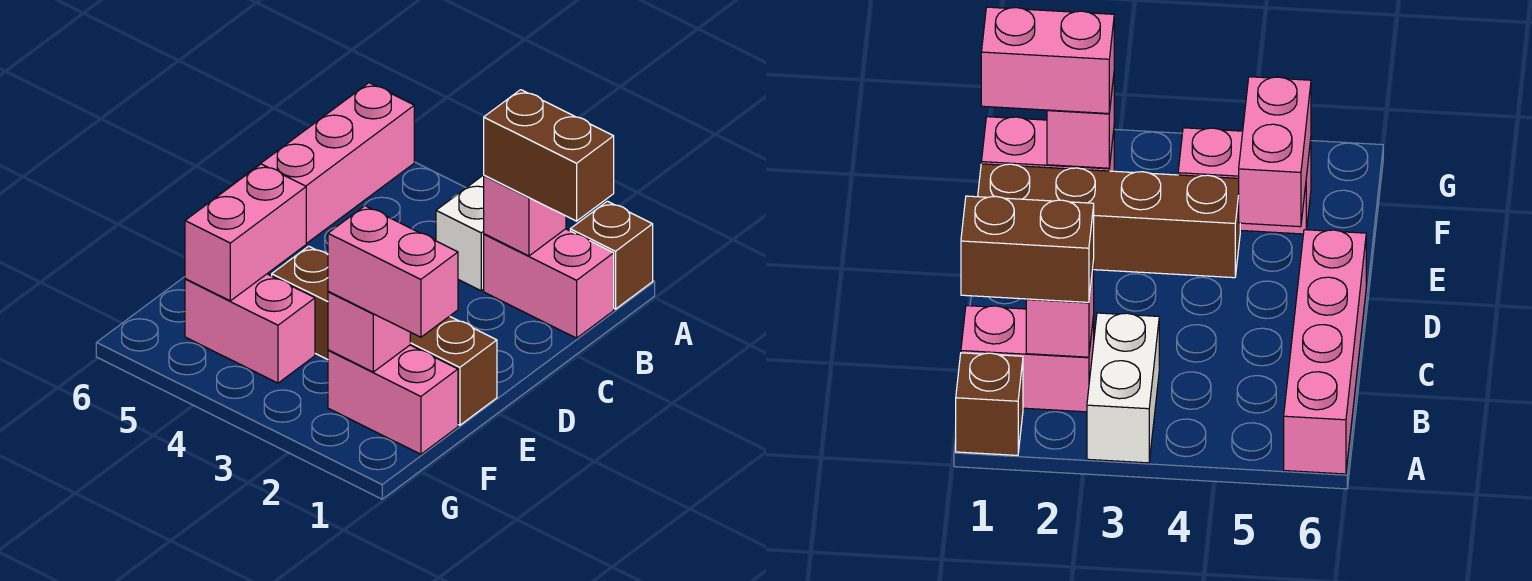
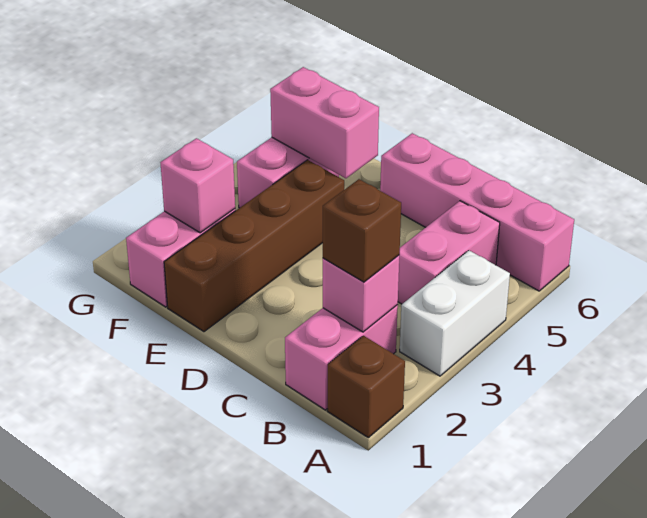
white 1x2 brick [436,175,484,291] -> white 1x2 brick turned to [400,250,510,376]
brown 1x2 brick [484,90,614,221] -> brown 1x1 brick [323,179,401,282]
pink 1x2 brick [328,206,458,337] -> pink 1x2 brick moved to [398,201,500,304]

